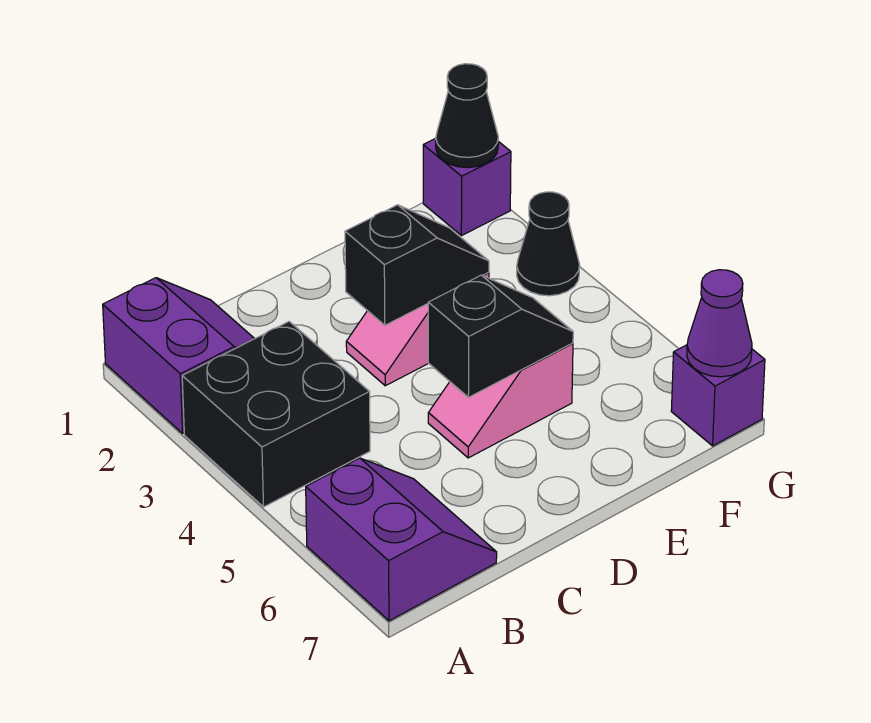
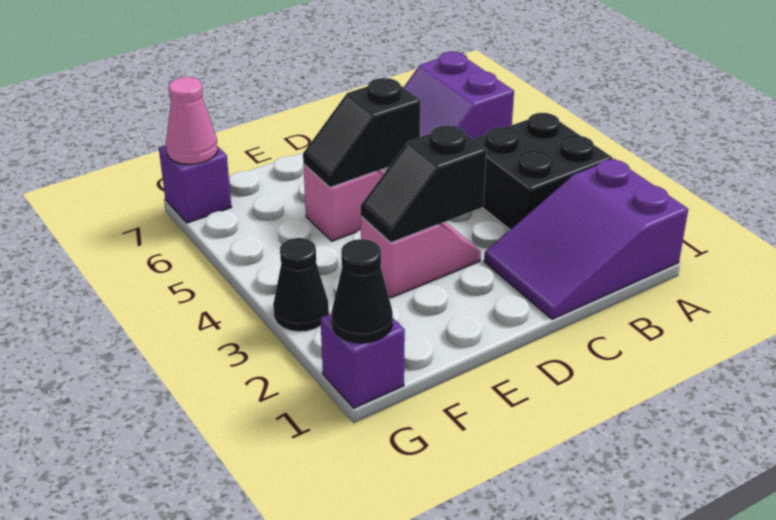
purple 2x2 slope [103,278,254,433] -> purple 2x3 slope [484,159,688,319]
purple 1x1 cone [687,270,752,377] -> pink 1x1 cone [166,77,218,164]

